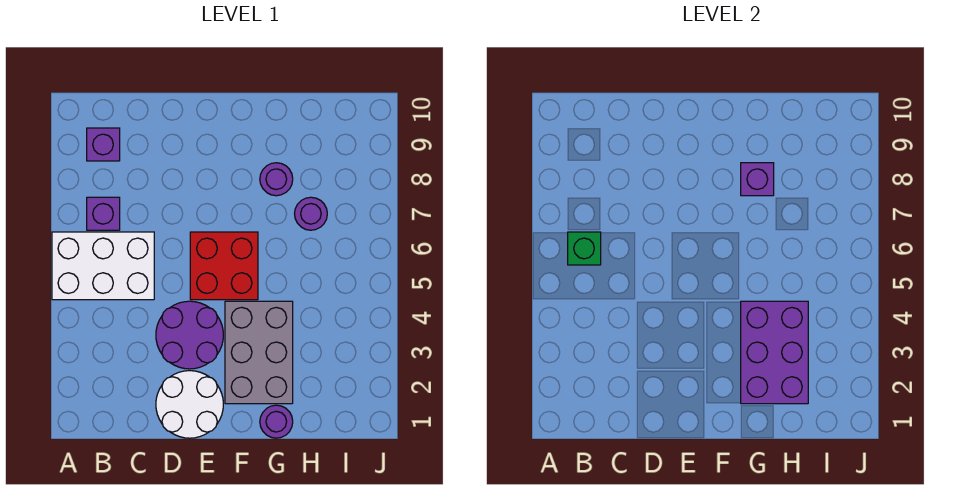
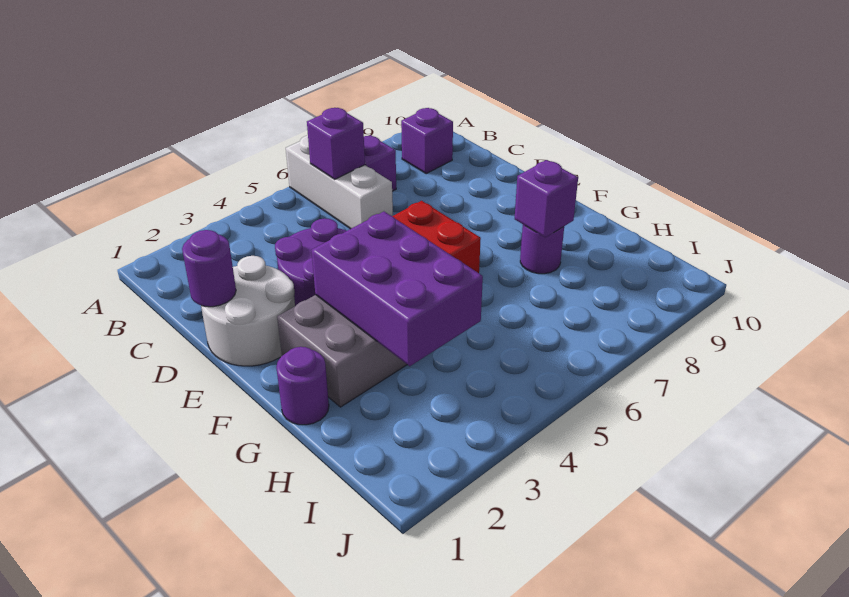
white 2x3 brick [52,232,154,300] -> white 1x3 brick [286,135,393,229]
green 1x1 brick [568,232,601,265] -> purple 1x1 brick [307,108,365,179]
purple 2x3 brick [741,301,808,404] -> purple 2x3 brick turned to [311,212,483,366]
purple 1x1 round brick [295,197,327,230] -> purple 1x1 round brick moved to [182,230,236,307]

